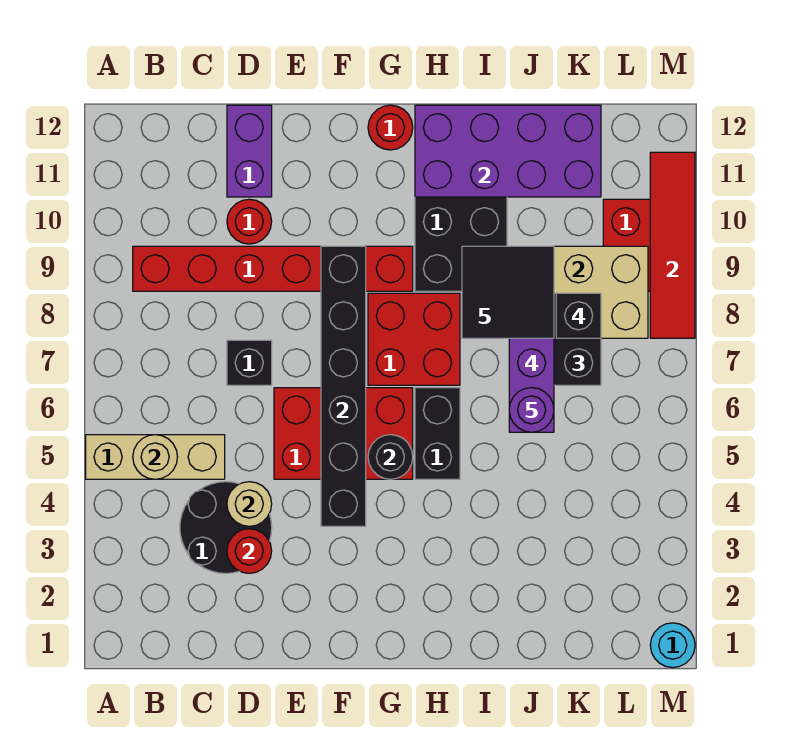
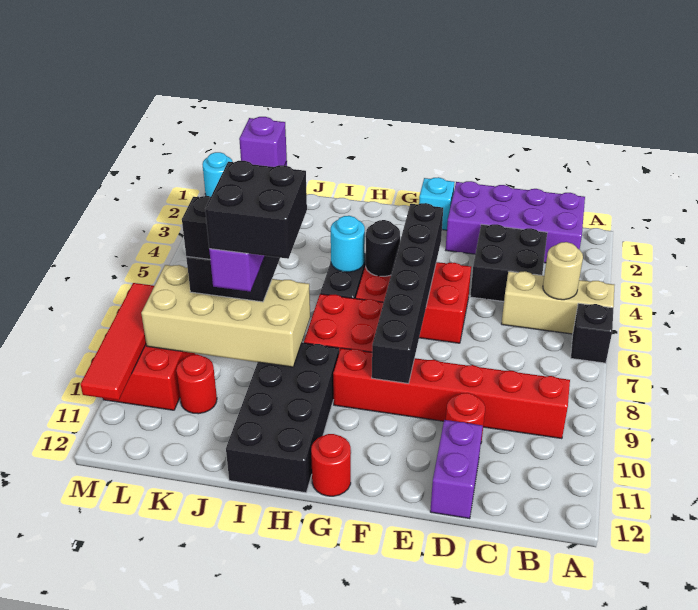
black 2x2 round brick [180,482,272,573] -> black 2x2 brick [470,224,547,302]
red 1x1 round brick [227,529,272,573] -> red 1x1 round brick moved to [176,354,217,414]
tan 1x1 round brick [227,482,272,526] -> none
black 1x1 brick [227,340,272,385] -> black 1x1 brick moved to [571,303,613,363]
none -> cyan 1x1 brick [419,177,455,230]
none -> cyan 1x1 round brick [331,216,365,272]
purple 2x4 brick [415,105,601,197] -> purple 2x4 brick moved to [446,181,585,263]
black 2x2 tile [462,246,554,338] -> black 2x2 brick [205,161,307,259]
purple 1x1 round brick [509,388,554,432] -> purple 1x1 brick [239,117,287,167]

